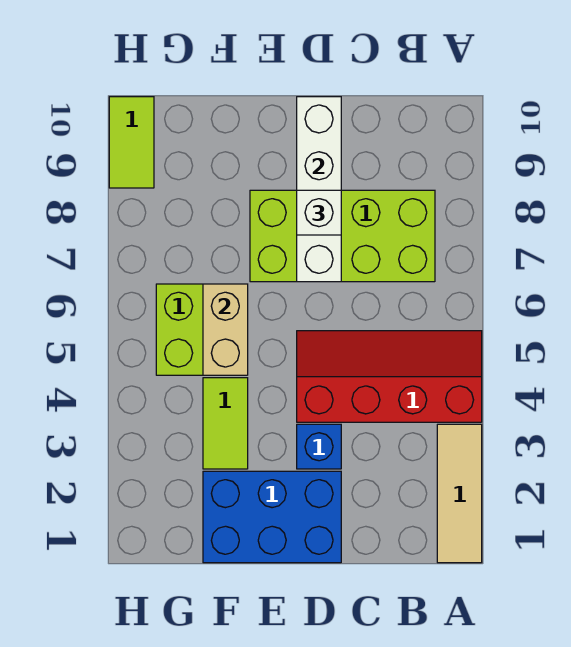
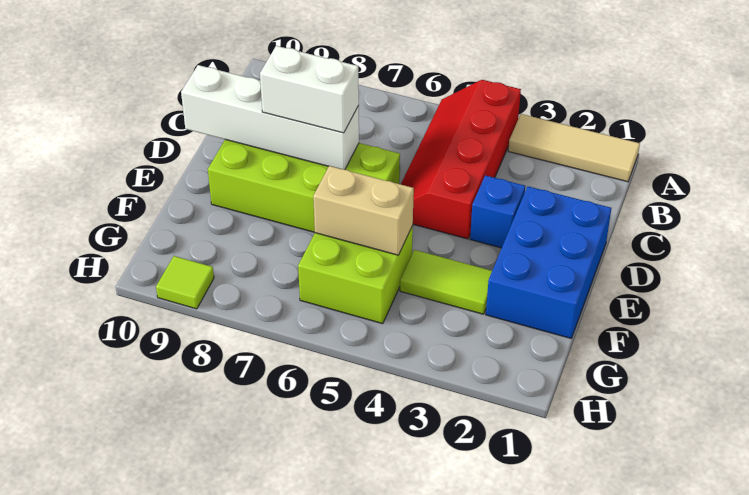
lime 2x4 brick [250,190,435,282] -> lime 2x4 brick turned to [208,139,400,232]
white 1x1 brick [297,190,341,235] -> white 1x2 brick [260,46,359,133]
lime 1x2 tile [109,97,154,188] -> lime 1x1 tile [156,256,214,309]

